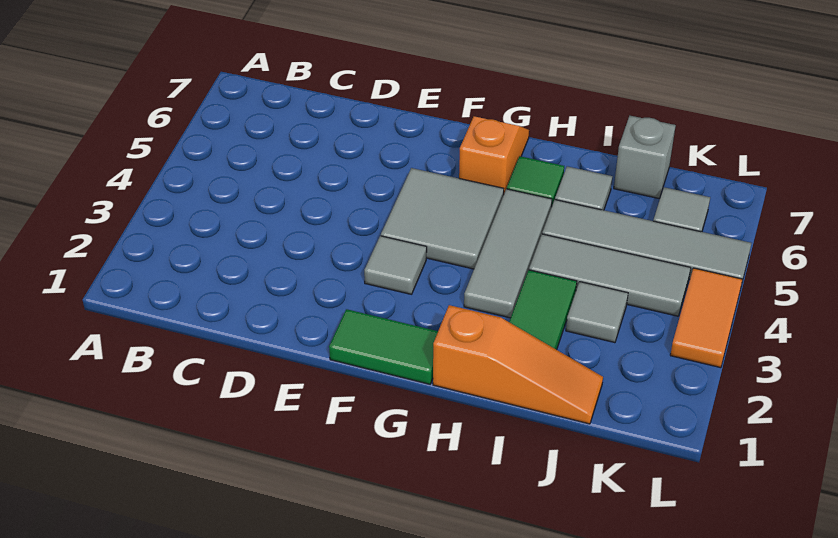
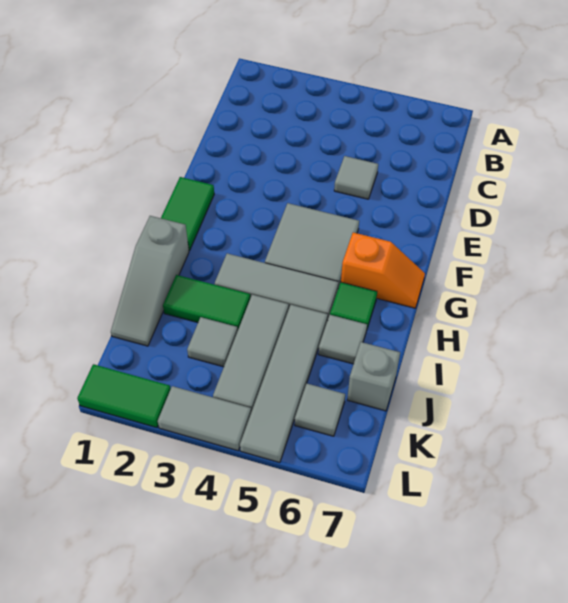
grey 1x1 tile [364,236,427,294] -> grey 1x1 tile moved to [334,156,378,199]
orange 1x3 slope [433,305,603,424] -> grey 1x3 slope [111,216,189,346]
none -> green 1x2 tile [77,364,171,428]
orange 1x2 tile [670,268,742,368] -> grey 1x2 tile [158,386,251,451]

